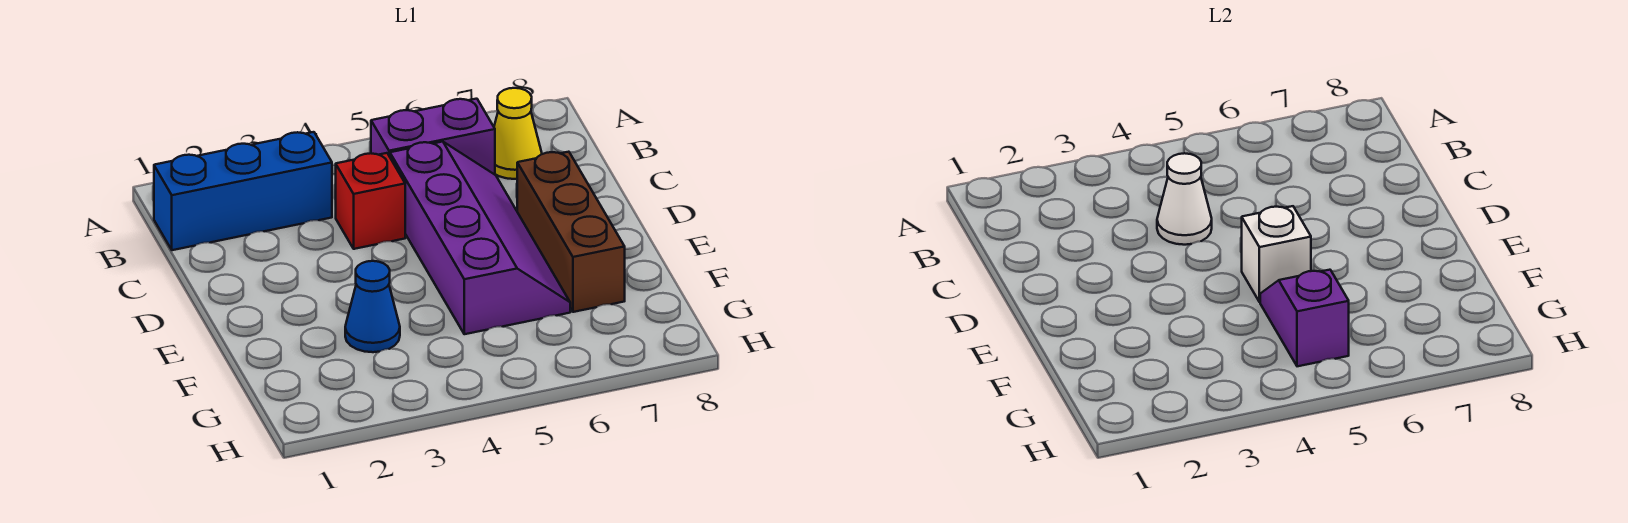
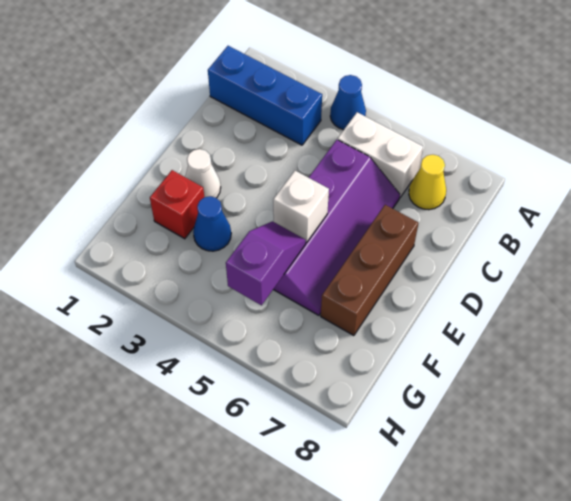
none -> blue 1x1 cone [330,75,366,130]
purple 1x2 brick [371,99,495,175] -> white 1x2 brick [338,112,423,197]
red 1x1 brick [336,153,405,249] -> red 1x1 brick moved to [150,170,204,239]
white 1x1 cone [1157,153,1212,245] -> white 1x1 cone moved to [185,149,221,198]

